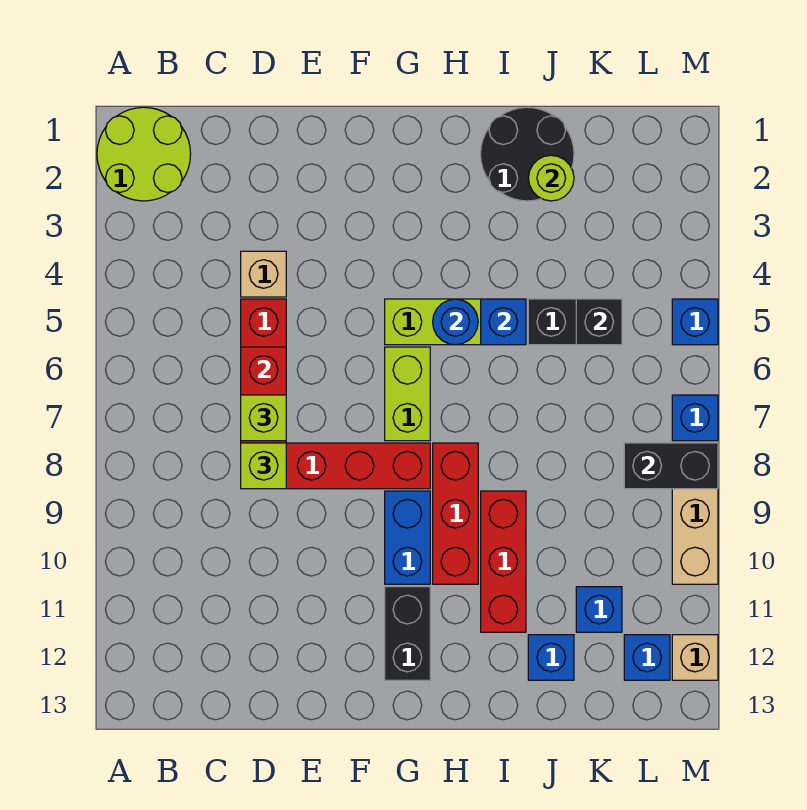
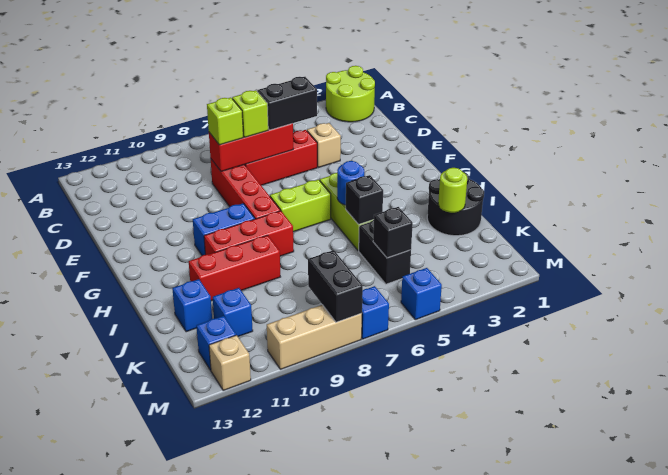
black 1x2 brick [385,587,430,680] -> black 1x2 brick moved to [257,77,317,130]
blue 1x1 brick [481,299,526,345] -> black 1x1 brick [346,175,383,224]

